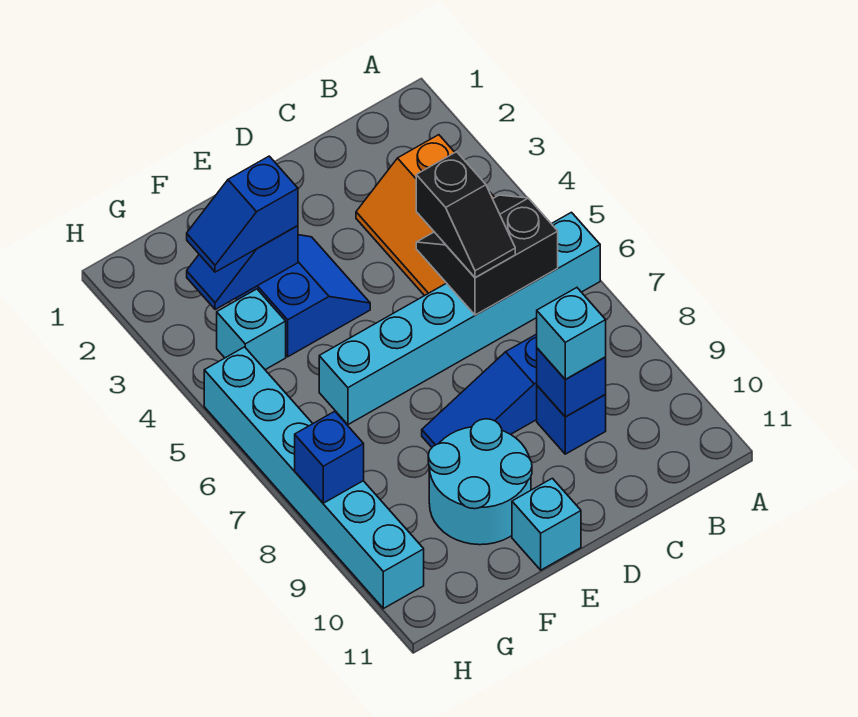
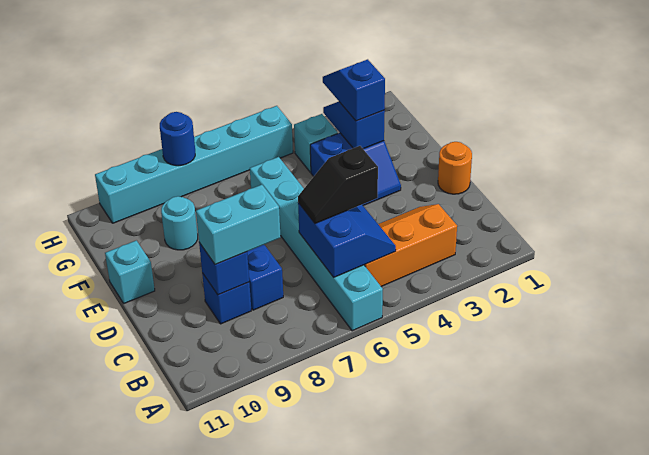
black 2x2 slope [416,195,558,315] -> blue 2x2 slope [298,203,396,277]
cyan 1x1 brick [537,288,606,379] -> cyan 1x2 brick [196,185,281,265]
none -> orange 1x1 round brick [438,142,472,194]
cyan 2x2 round brick [428,419,532,545] -> cyan 1x1 round brick [161,196,198,250]
blue 1x1 brick [295,411,364,503] -> blue 1x1 round brick [160,112,195,166]

